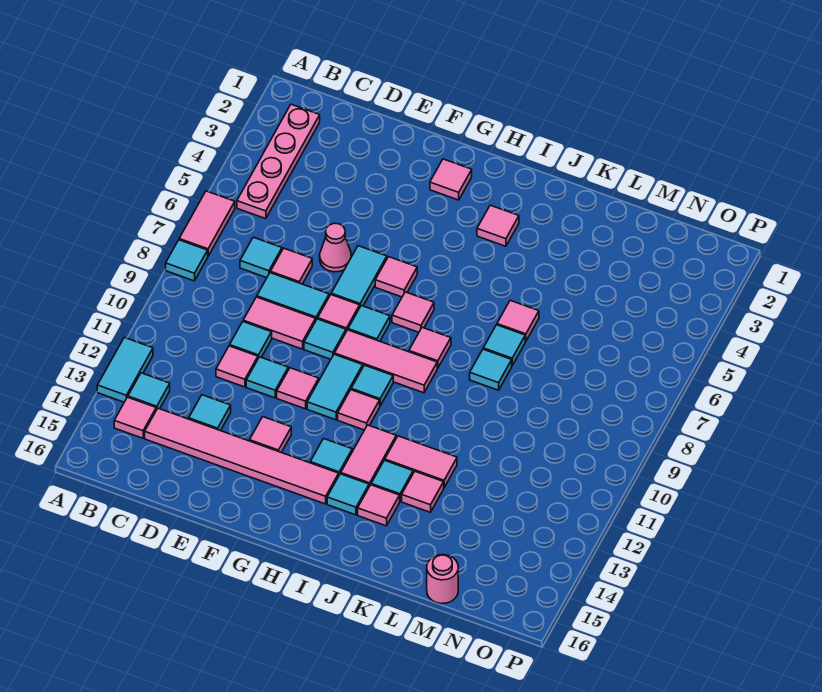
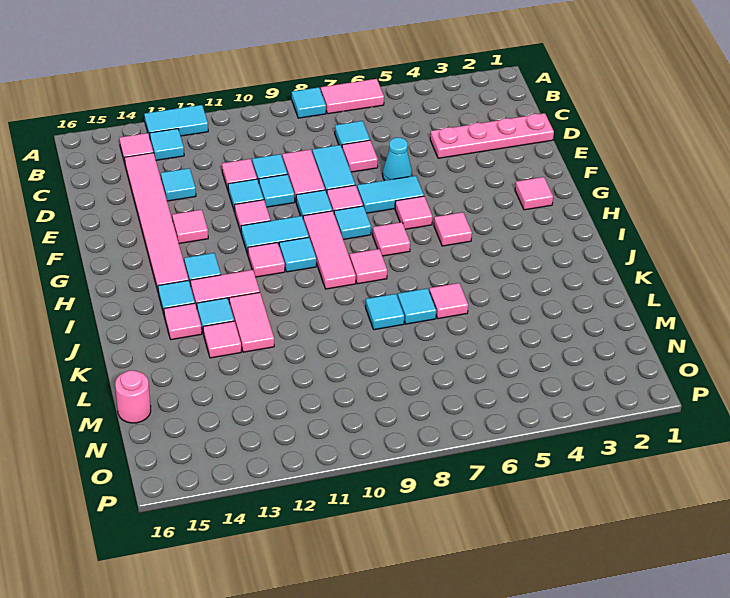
pink 1x4 plate [237,104,320,219] -> pink 1x4 plate moved to [430,113,554,158]
pink 1x1 cone [320,223,351,272] -> cyan 1x1 cone [383,137,412,180]
none -> cyan 1x1 tile [259,174,295,207]
pink 1x1 tile [477,205,519,246] -> pink 1x1 tile moved to [434,212,472,246]

